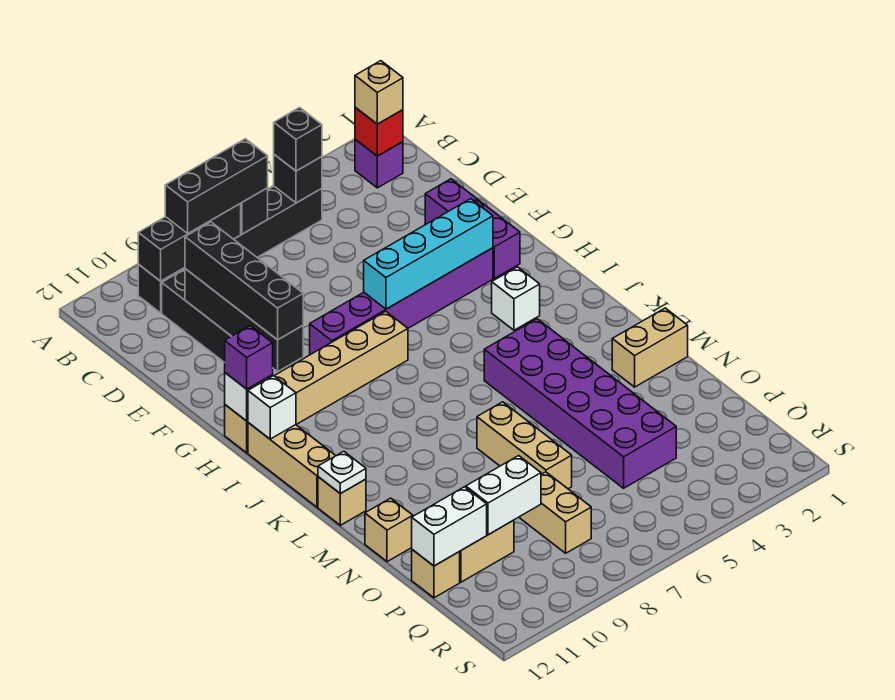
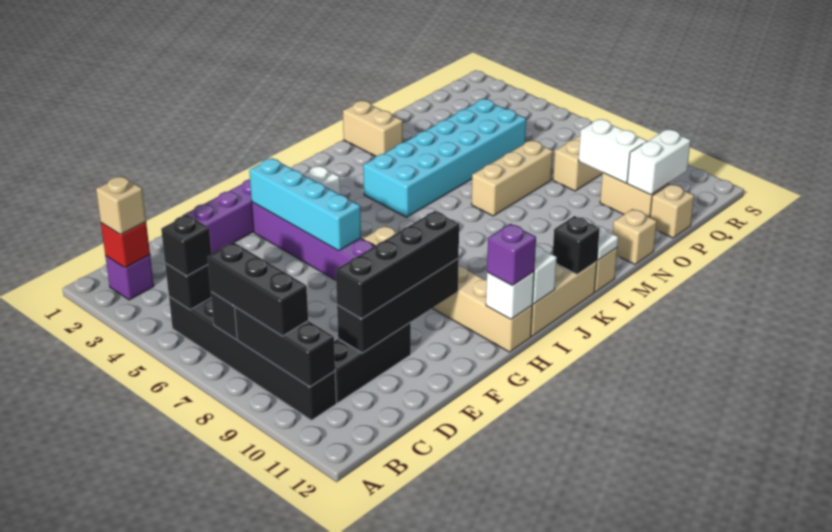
purple 2x6 brick [484,319,676,488] -> cyan 2x6 brick [363,99,526,217]
none -> black 1x1 brick [553,216,600,274]
white 1x2 brick [412,487,487,566] -> white 1x2 brick turned to [627,130,691,195]

